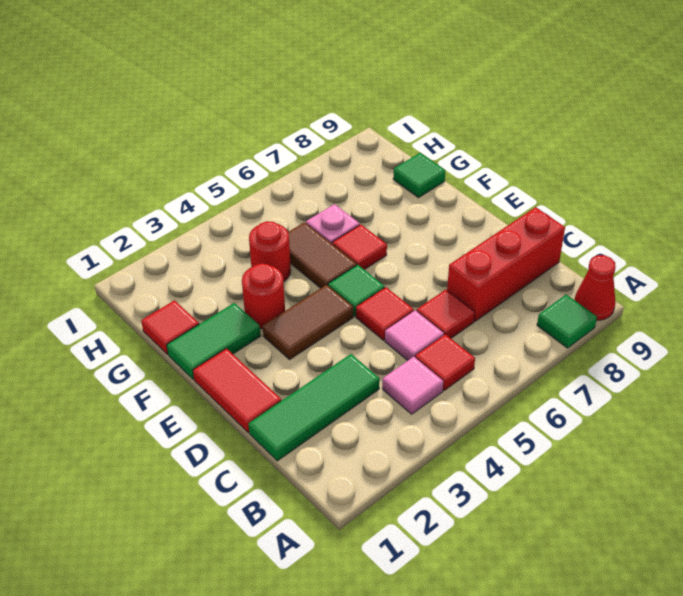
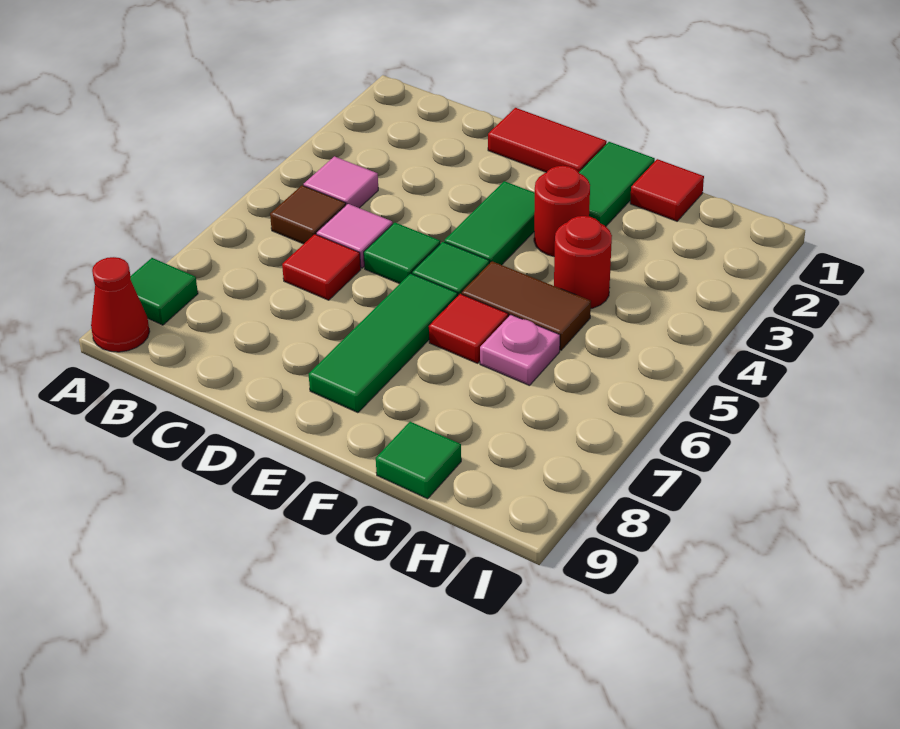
red 1x1 tile [415,334,475,391] -> brown 1x1 tile [270,185,346,244]
green 1x3 tile [249,354,380,461] -> green 1x3 tile moved to [309,273,458,413]
red 1x3 brick [447,207,565,321] -> none
red 1x1 tile [356,287,414,340] -> green 1x1 tile [364,223,440,284]
brown 1x2 tile [263,285,353,359] -> green 1x2 tile [444,181,535,265]

